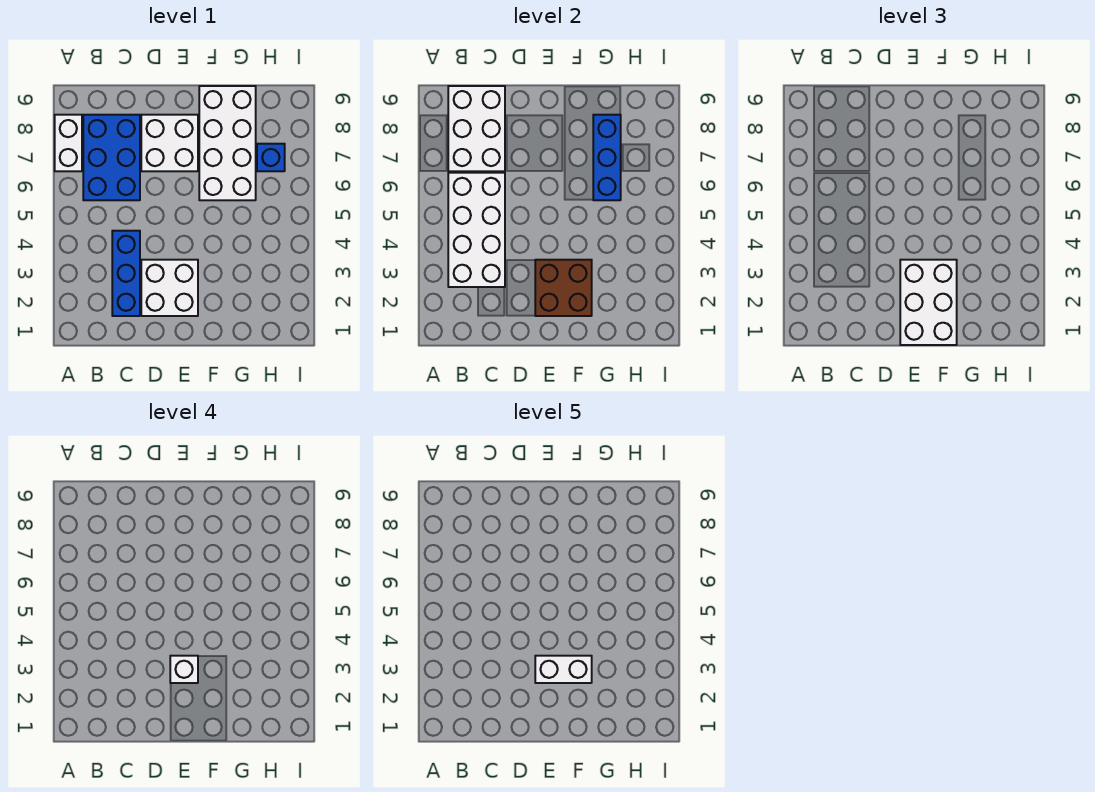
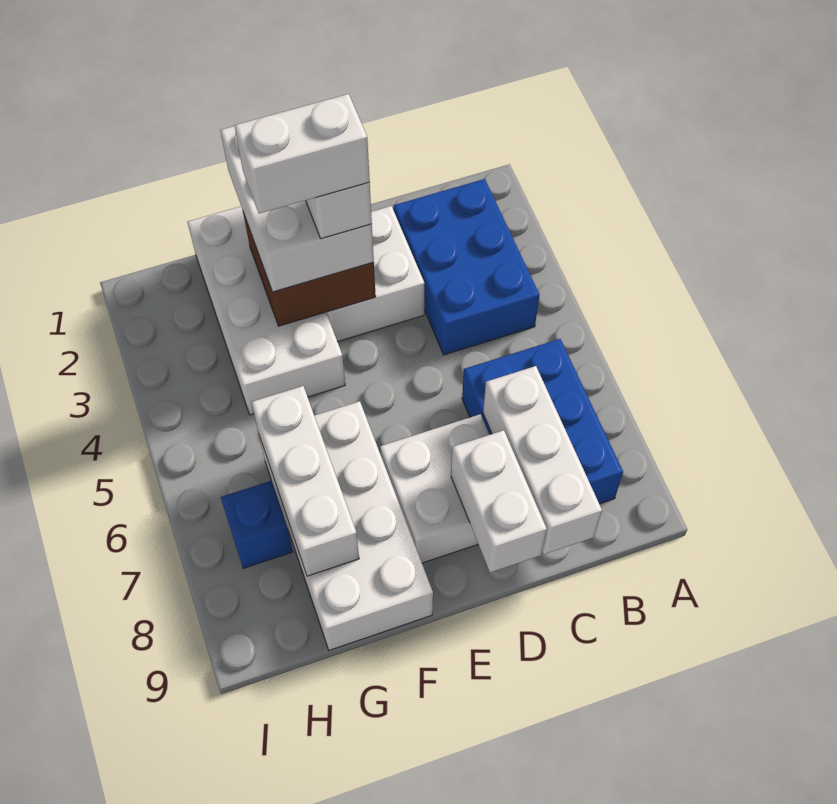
white 1x2 brick [55,115,82,171] -> white 1x2 brick moved to [451,430,547,572]
white 2x4 brick [448,173,505,287] -> white 2x4 brick moved to [188,206,345,415]
white 2x3 brick [448,86,505,171] -> white 1x3 brick [483,366,602,554]
blue 1x3 brick [112,231,140,316] -> blue 2x3 brick [394,179,540,355]
blue 1x3 brick [593,115,621,200] -> white 1x3 brick [252,386,359,576]

